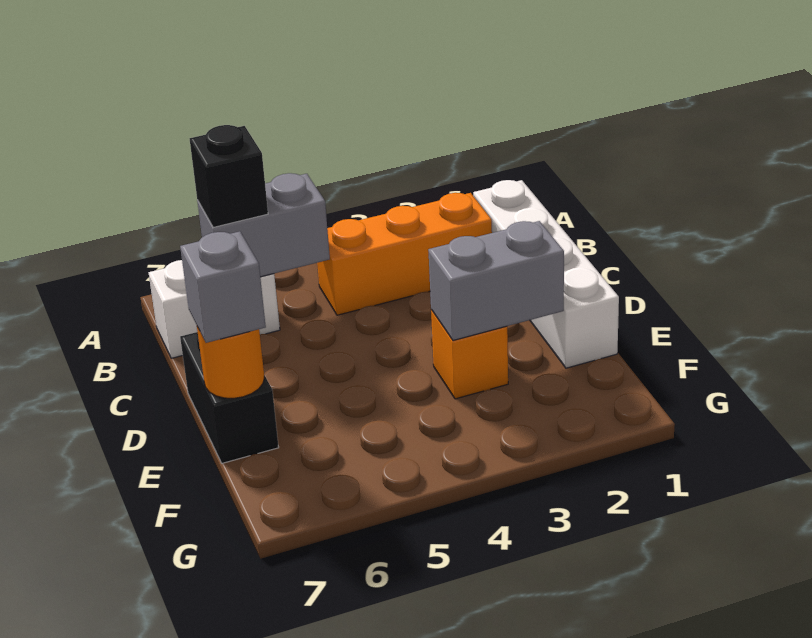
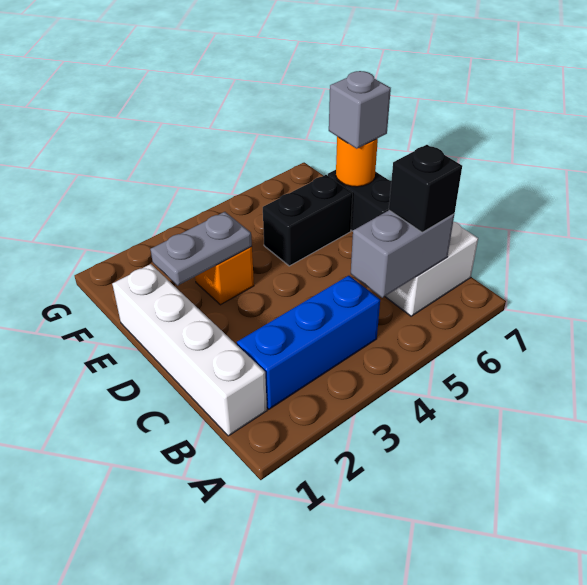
orange 1x3 brick [317,193,492,315] -> blue 1x3 brick [237,276,380,409]
grey 1x2 brick [428,221,564,341] -> grey 1x2 plate [150,212,252,286]
none -> black 1x2 brick [263,175,353,266]

